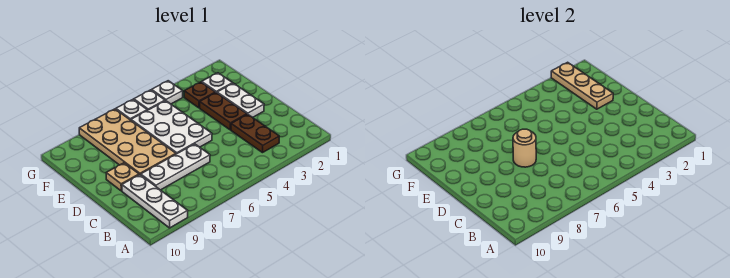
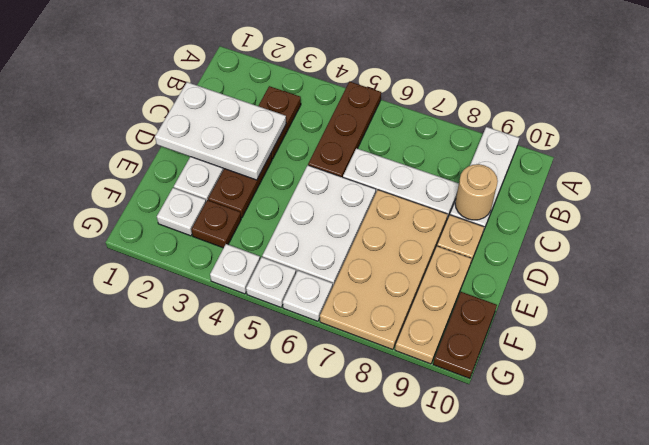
none -> brown 1x3 plate [308,82,381,177]
none -> white 2x3 plate [155,82,286,180]
tan 1x1 round brick [513,129,536,167] -> tan 1x1 round brick moved to [455,164,498,220]
tan 1x3 plate [551,62,613,109] -> tan 1x3 plate moved to [395,246,472,364]
none -> brown 1x2 plate [433,292,497,379]

